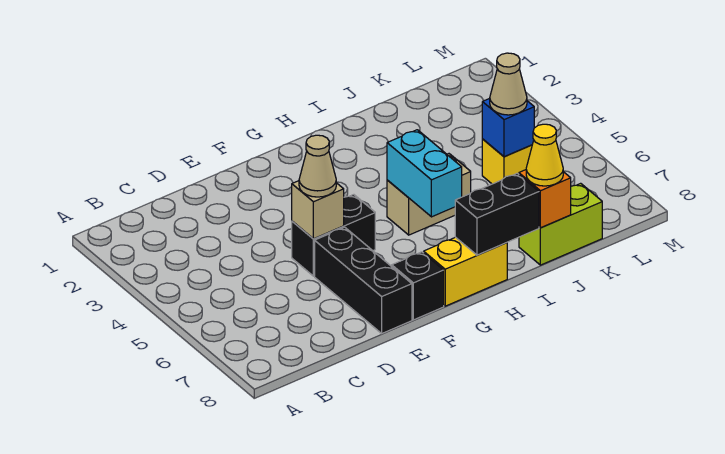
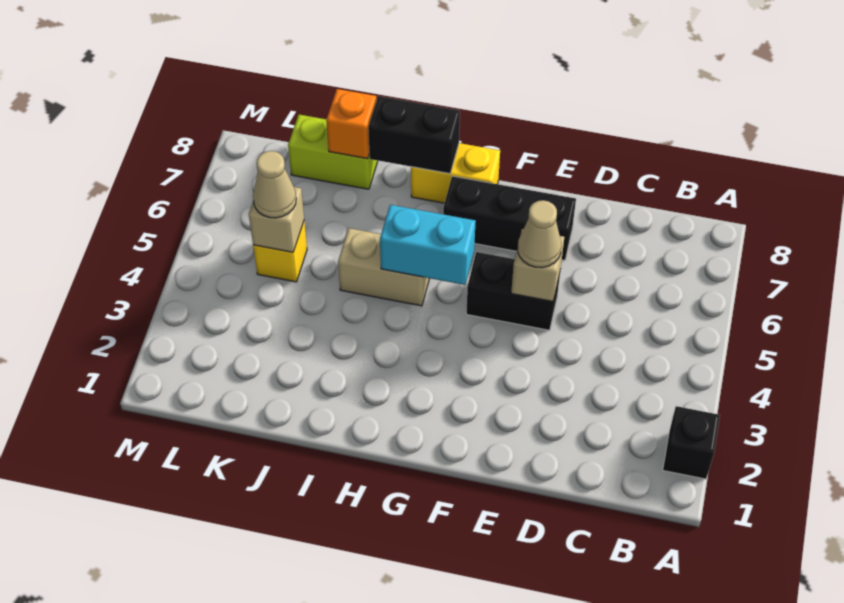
black 1x3 brick [315,227,412,333] -> black 1x3 brick turned to [443,176,576,260]
black 1x1 brick [392,252,444,320] -> black 1x1 brick moved to [663,406,720,479]
cyan 1x2 brick [387,130,462,217] -> cyan 1x2 brick turned to [380,205,476,285]
yellow 1x1 cone [526,124,563,186] -> none
blue 1x1 brick [482,98,534,157] -> tan 1x1 brick [249,187,304,252]

